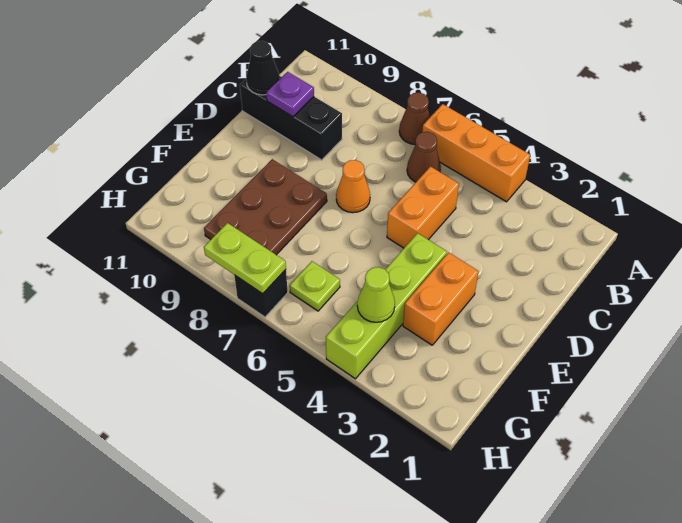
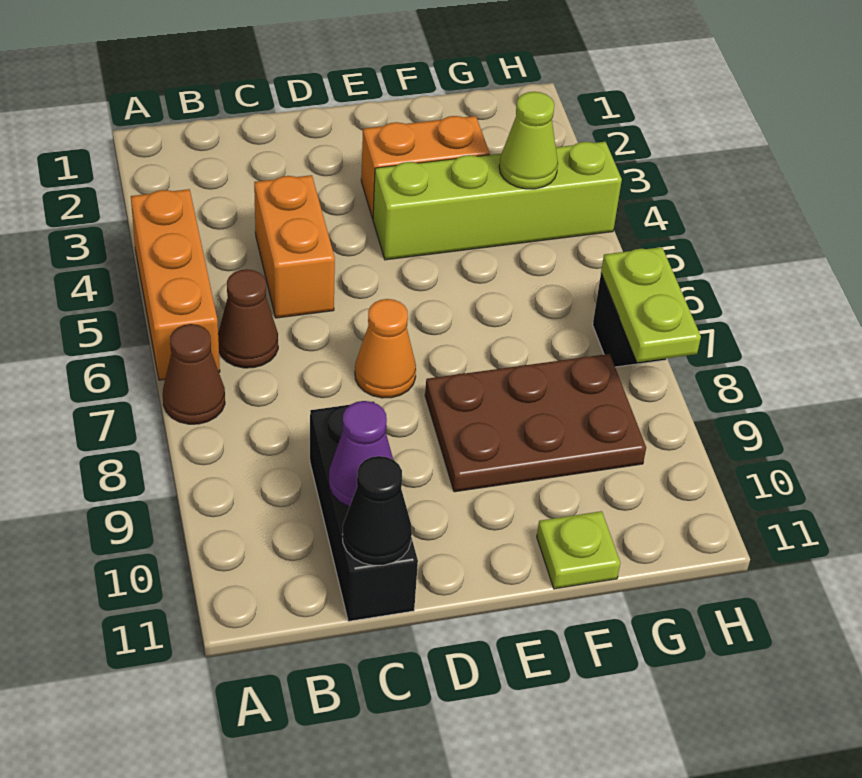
orange 1x2 brick [387,167,459,248] -> orange 1x2 brick turned to [254,175,335,318]
purple 1x1 plate [266,72,314,117] -> purple 1x1 cone [329,401,393,507]
lime 1x1 plate [290,261,340,311] -> lime 1x1 plate moved to [537,511,620,589]

